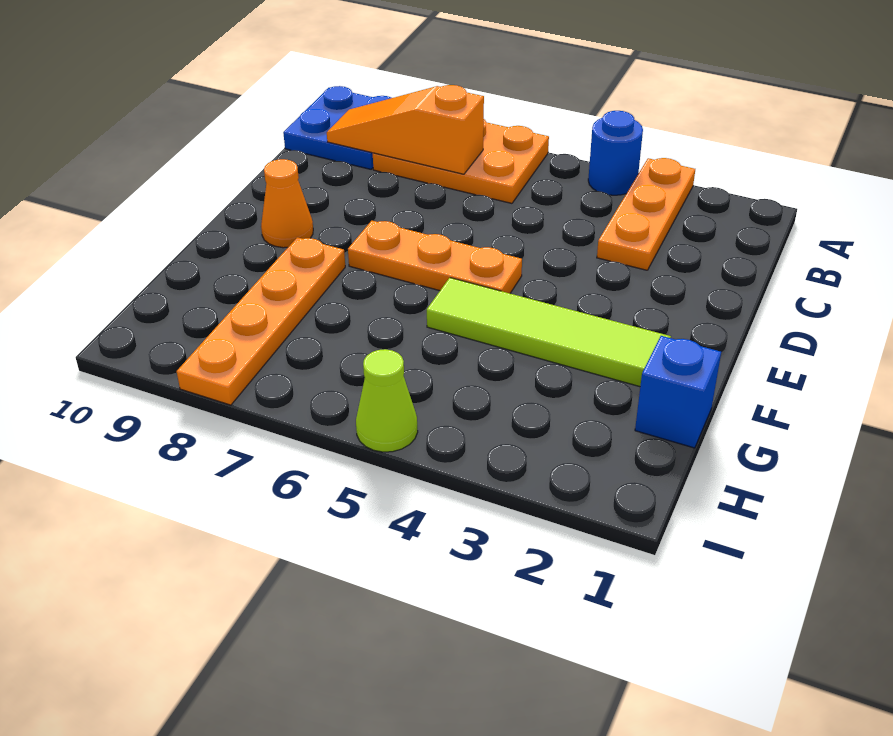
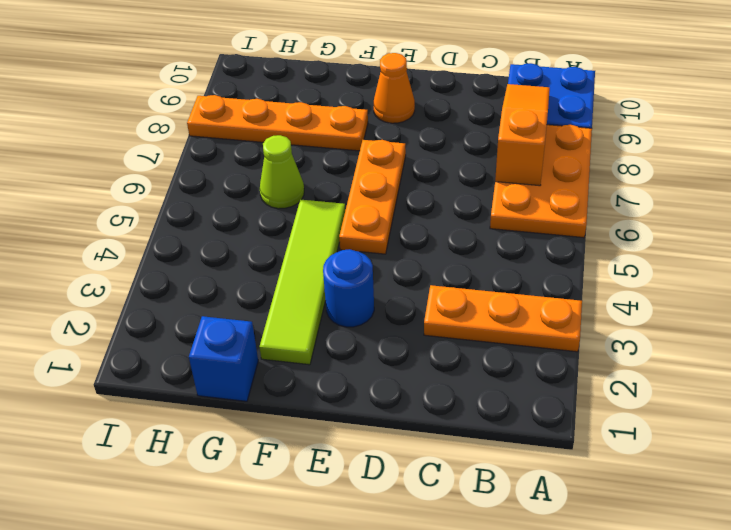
blue 1x1 round brick [588,111,643,195] -> blue 1x1 round brick moved to [323,249,374,327]
lime 1x1 cone [356,349,418,452] -> lime 1x1 cone moved to [260,135,304,209]

